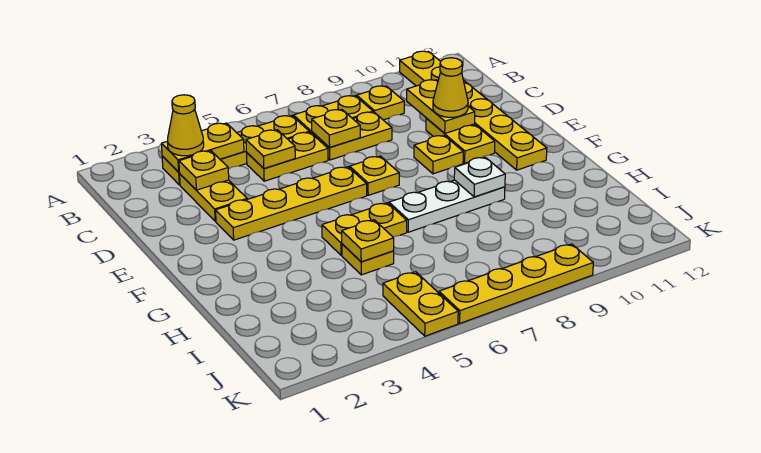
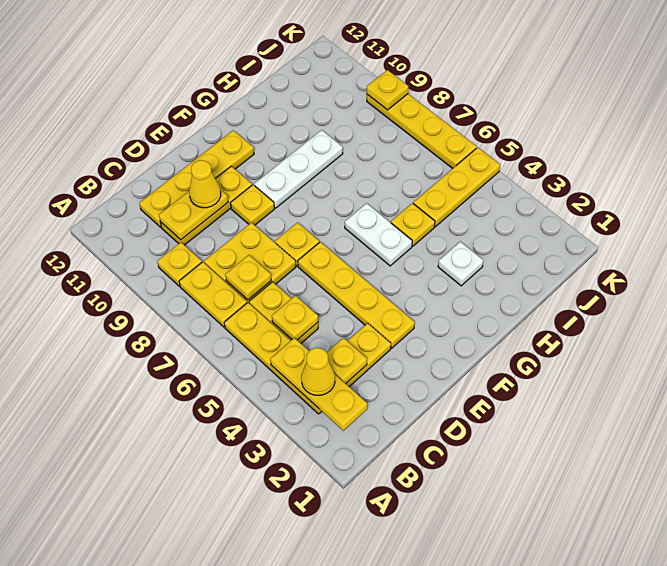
yellow 1x6 plate [400,51,547,170] -> yellow 1x4 plate [139,130,254,227]
yellow 1x2 plate [161,123,244,172] -> yellow 1x3 plate [270,338,367,431]
yellow 1x2 plate [312,112,392,160] -> yellow 2x2 plate [204,223,296,303]
yellow 1x2 plate [426,118,495,163] -> yellow 1x3 plate [161,166,252,245]
yellow 1x2 plate [322,203,407,255] -> white 1x2 plate [345,203,412,266]
white 1x3 plate [389,180,505,232] -> white 1x3 plate turned to [254,130,343,208]
white 1x1 plate [454,157,505,197] -> white 1x1 plate moved to [438,242,483,286]
yellow 1x1 plate [342,220,394,262] -> yellow 1x1 plate moved to [367,70,408,110]
yellow 1x2 plate [383,272,458,336] -> yellow 1x3 plate [413,147,500,227]

